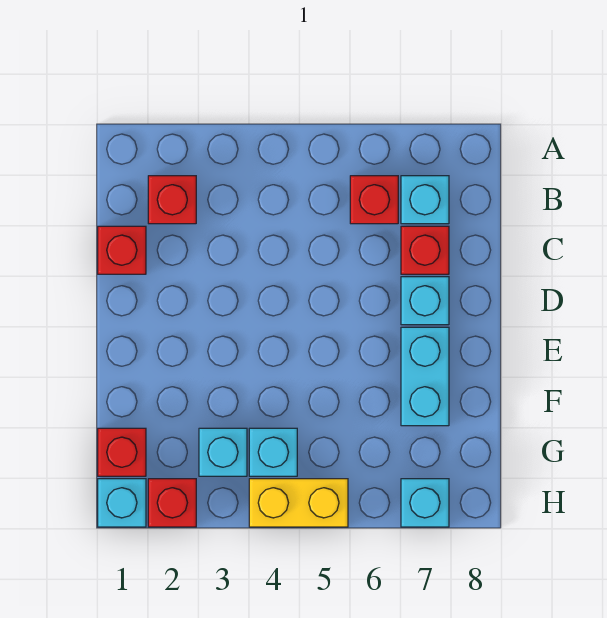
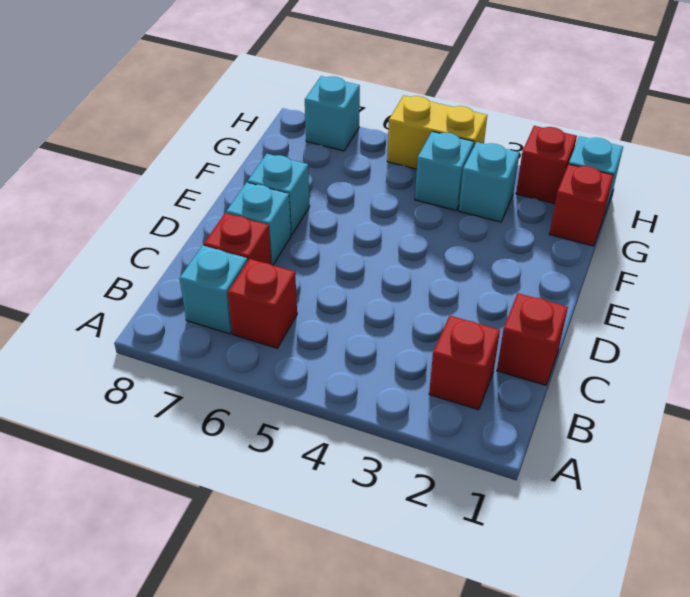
cyan 1x2 brick [401,327,449,426] -> cyan 1x1 brick [248,154,310,235]

